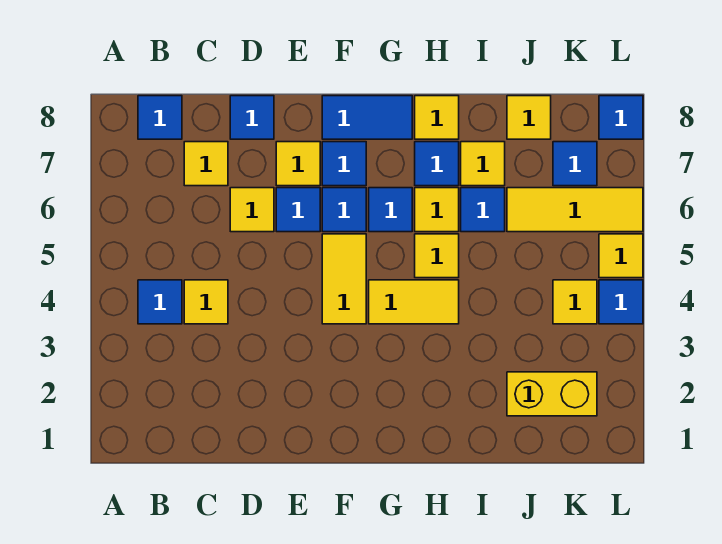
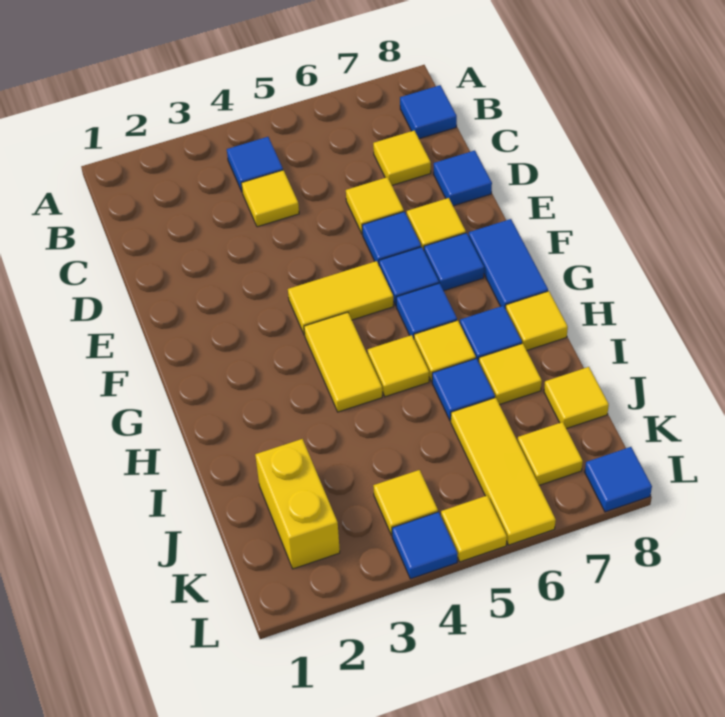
blue 1x1 tile [553,142,597,186] -> yellow 1x1 tile [518,422,583,485]

